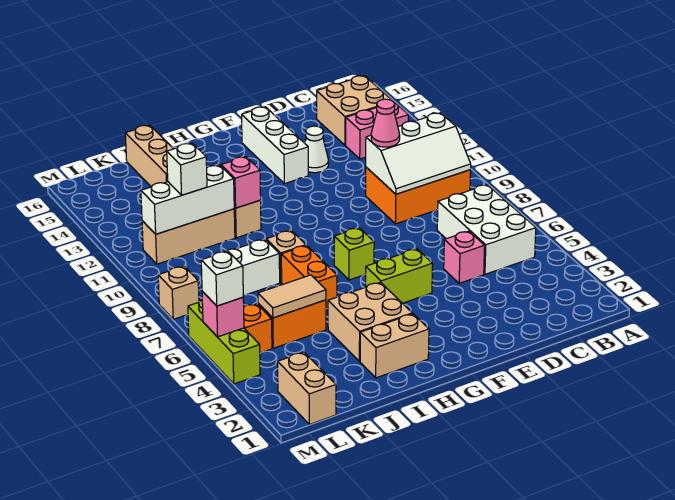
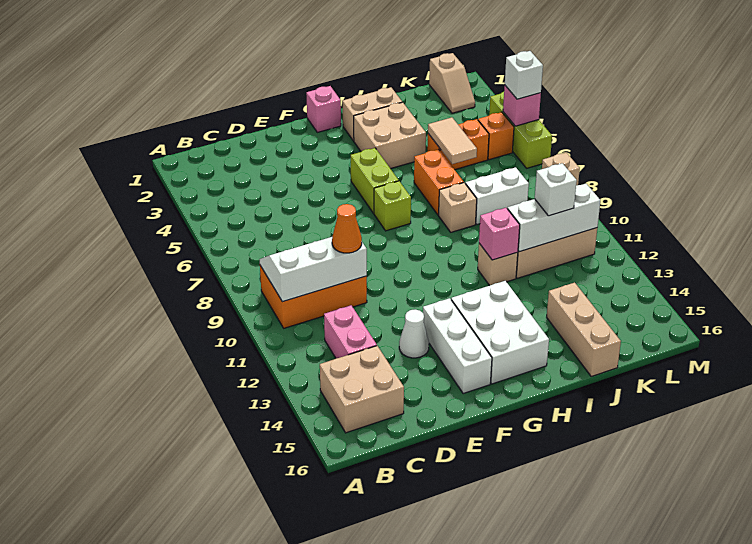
white 2x3 brick [437,185,536,274] -> white 2x3 brick moved to [451,281,549,384]
pink 1x2 brick [346,102,408,159] -> pink 1x2 brick turned to [324,305,377,358]
pink 1x1 brick [444,231,485,283] -> pink 1x1 brick moved to [306,86,341,132]
pink 1x1 cone [371,99,400,147] -> orange 1x1 cone [332,204,362,253]
lime 1x2 brick [366,249,433,303] -> lime 1x2 brick turned to [351,148,399,213]
tan 1x2 tile [258,275,326,318] -> tan 1x2 tile turned to [428,117,477,164]
tan 1x2 brick [278,352,336,424] -> tan 1x2 slope [429,53,475,113]

